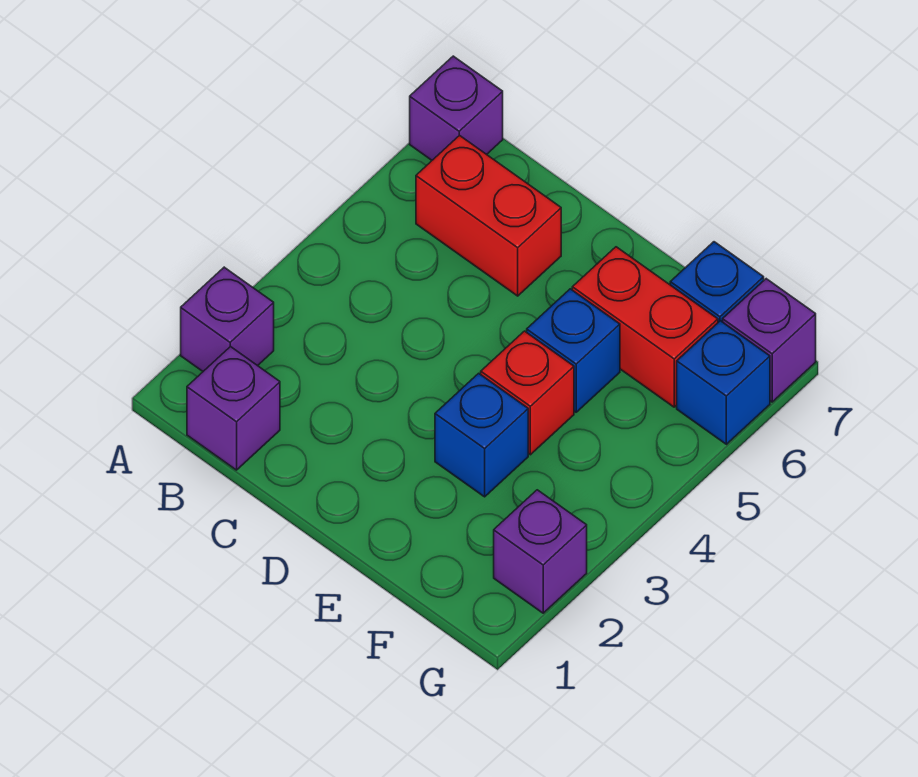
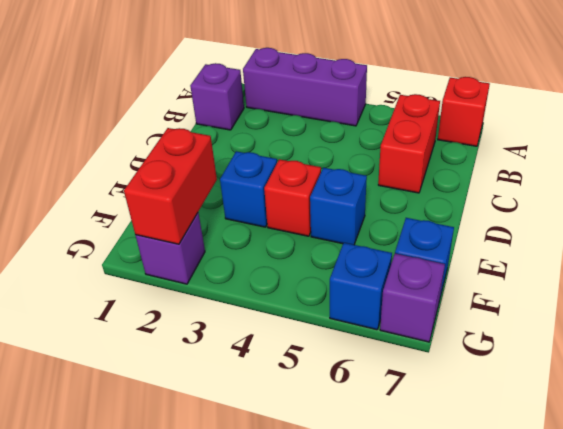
purple 1x1 brick [181,267,274,371] -> purple 1x3 brick [243,48,367,126]
purple 1x1 brick [410,56,503,160] -> red 1x1 brick [438,77,490,146]
red 1x2 brick [572,247,718,407] -> red 1x2 brick moved to [124,128,217,244]

